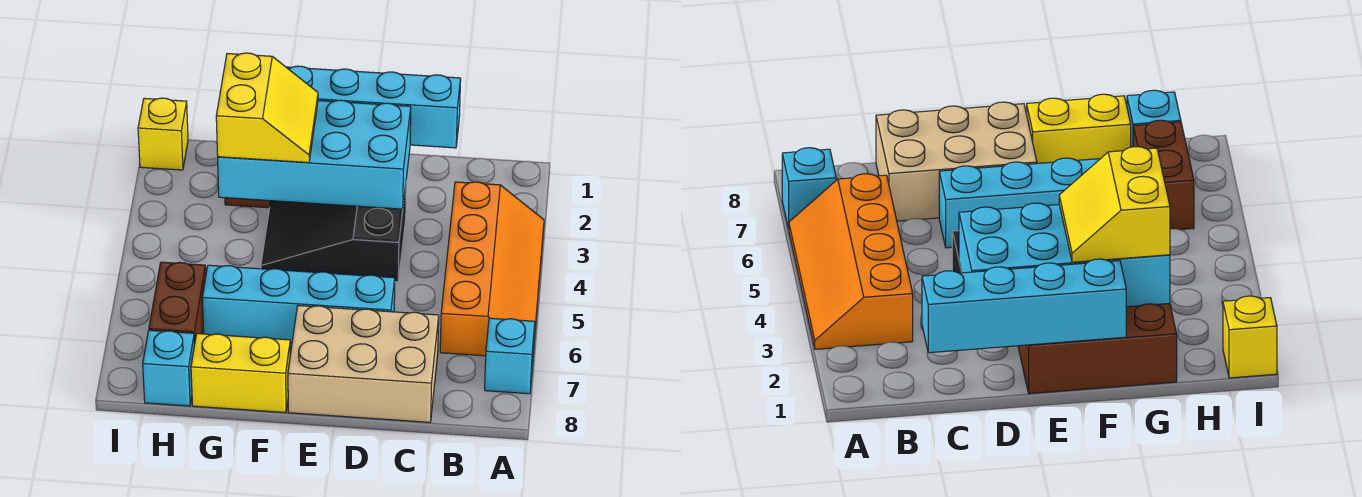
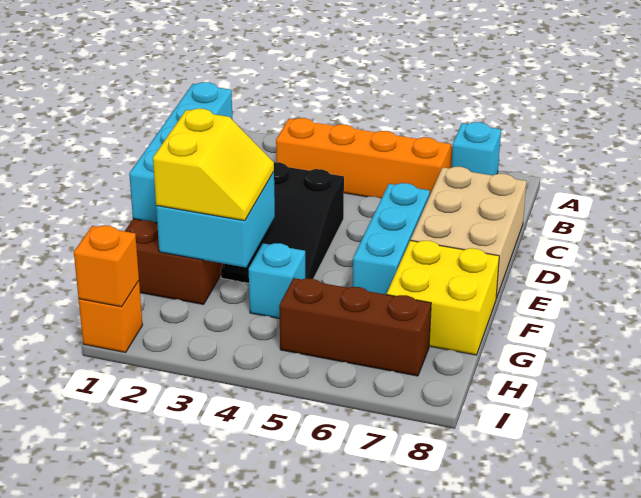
cyan 2x4 brick [218,100,411,209] -> cyan 2x2 brick [156,172,275,267]
cyan 1x4 brick [202,265,395,343] -> cyan 1x3 brick [353,183,430,295]
yellow 2x2 slope [216,53,318,163] -> yellow 2x2 slope turned to [153,109,274,221]
yellow 1x2 brick [191,334,291,413] -> yellow 2x2 brick [387,240,499,355]
brown 1x2 brick [149,262,206,342] -> brown 1x3 brick [279,278,431,376]
cyan 1x1 brick [143,330,195,406] -> cyan 1x1 brick moved to [249,243,305,319]
yellow 1x1 brick [138,98,188,170] -> orange 1x1 brick [79,281,142,352]
none -> orange 1x1 brick [74,226,139,307]

